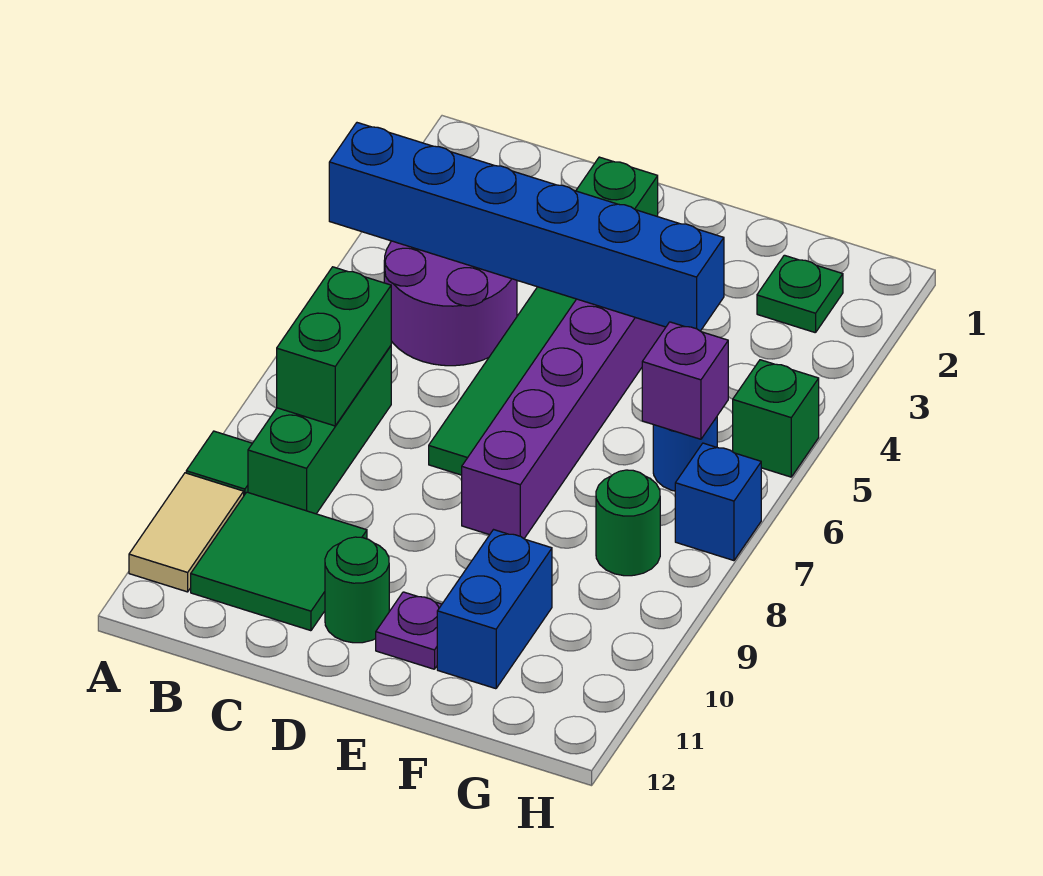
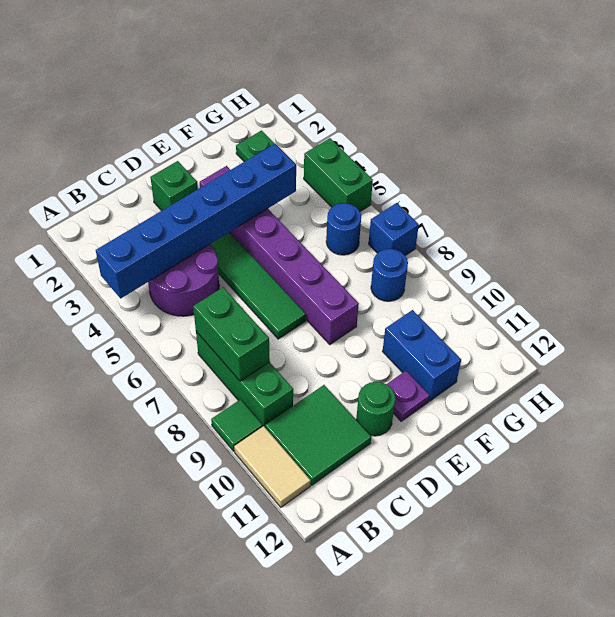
purple 1x1 brick [642,322,728,439] -> none
green 1x1 round brick [596,470,660,576] -> blue 1x1 round brick [371,249,408,301]
green 1x1 brick [733,360,819,477] -> green 1x2 brick [304,138,373,211]

